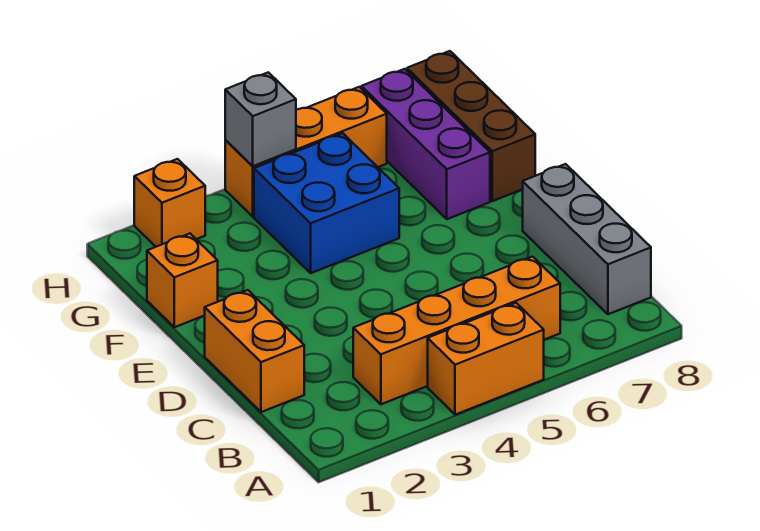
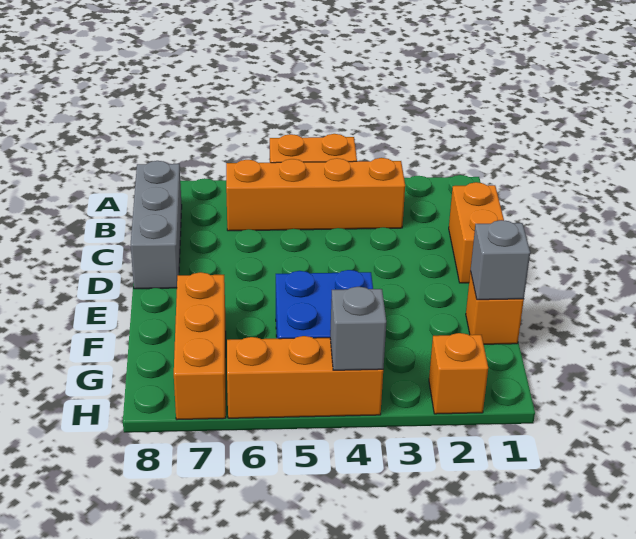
none -> grey 1x1 brick [471,220,530,300]
purple 1x3 brick [361,69,490,219] -> orange 1x3 brick [174,272,226,420]
brown 1x3 brick [407,51,535,201] -> none

